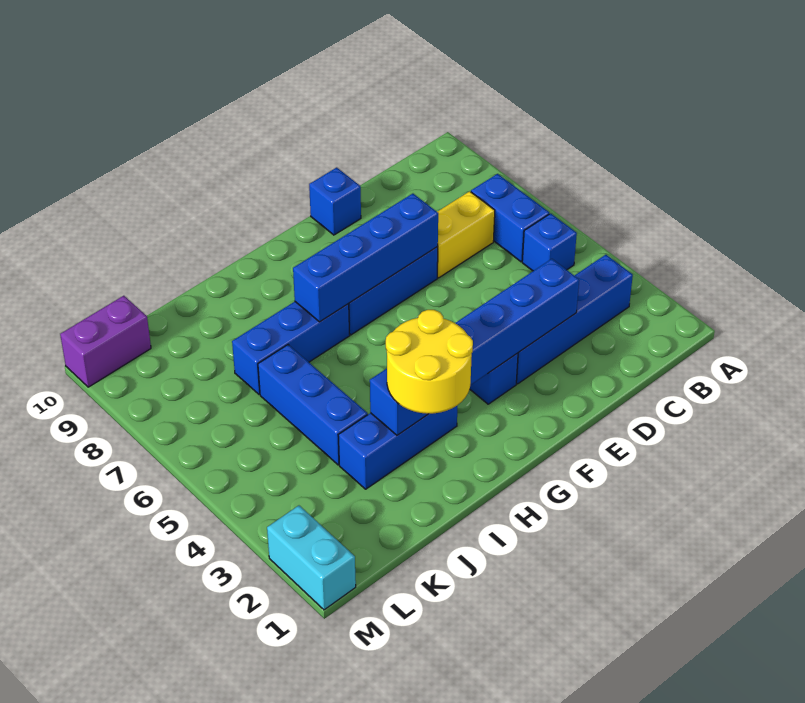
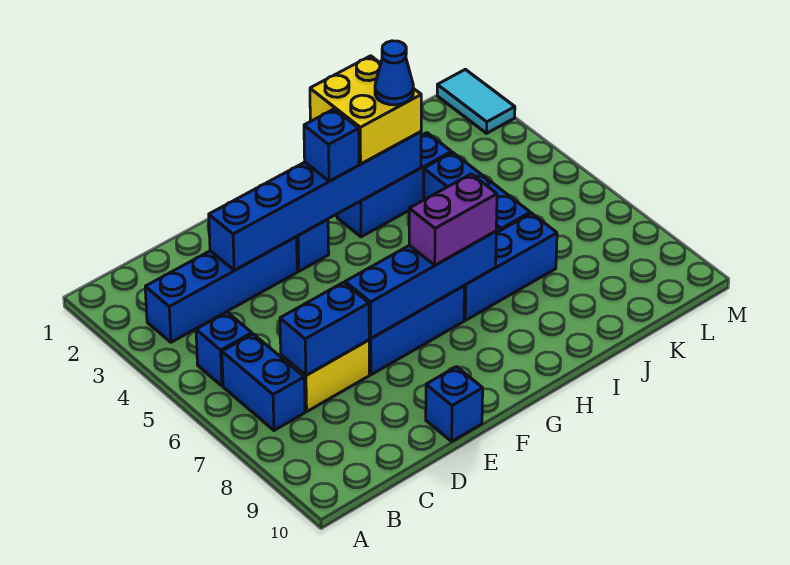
none -> blue 1x2 brick [280,282,369,375]
none -> blue 1x1 brick [304,109,359,181]
yellow 2x2 round brick [386,310,473,414] -> yellow 2x2 brick [310,56,421,164]
none -> blue 1x1 cone [375,41,413,105]
purple 1x2 brick [60,296,151,387] -> purple 1x2 brick moved to [409,174,497,265]
cyan 1x2 brick [267,506,356,610] -> cyan 1x2 tile [437,69,515,133]

